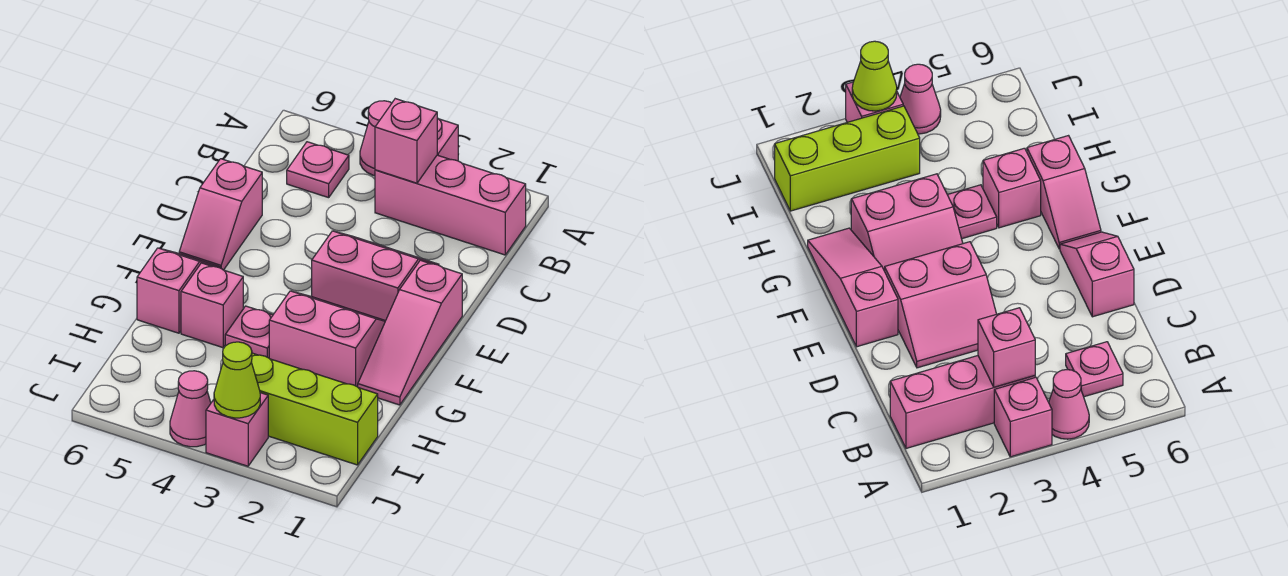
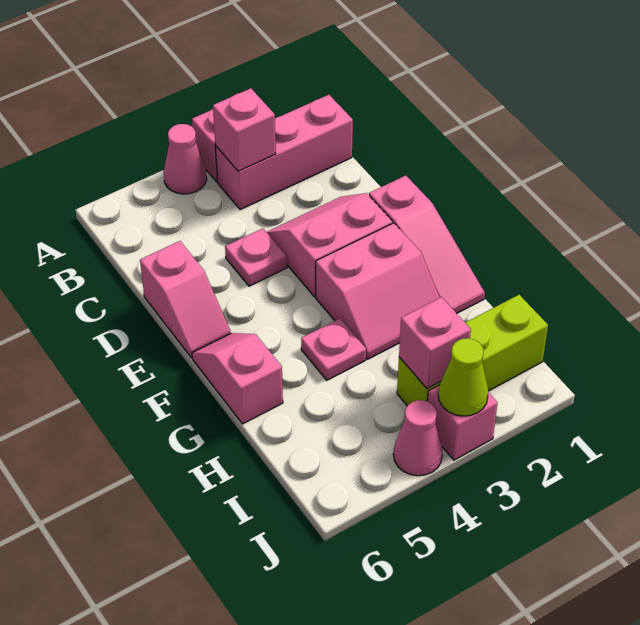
pink 1x1 plate [287,142,349,198] -> pink 1x1 plate moved to [225,228,287,286]
pink 2x2 slope [269,291,385,387] -> pink 2x2 slope turned to [316,223,440,359]
pink 1x1 brick [181,263,243,348] -> pink 1x1 brick moved to [399,297,471,389]

